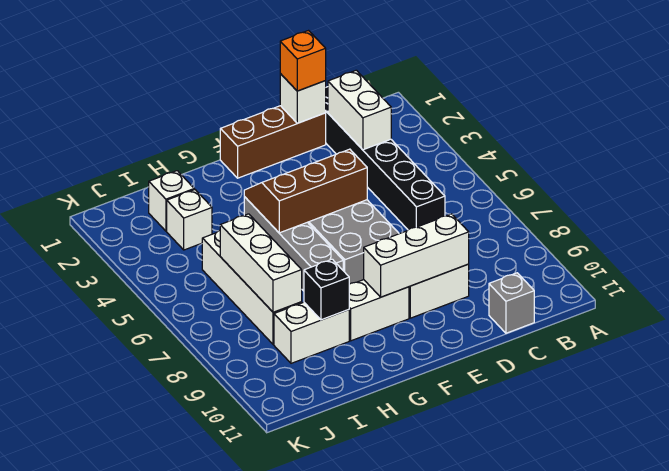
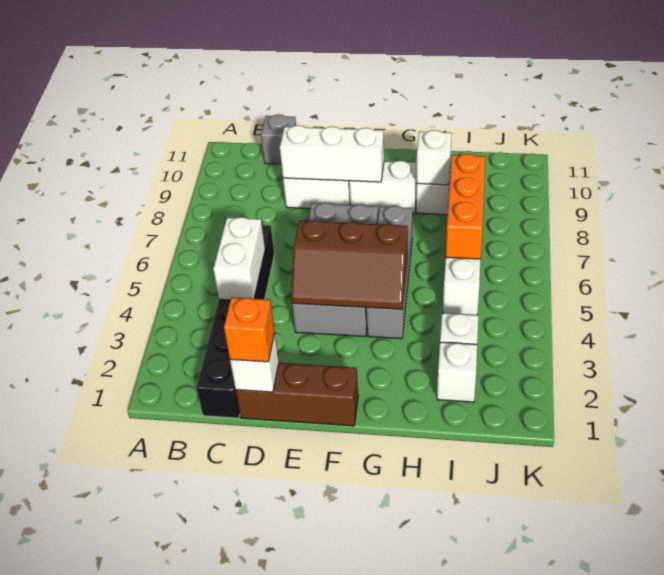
white 1x2 brick [328,70,391,150] -> white 1x2 brick moved to [213,217,265,300]
black 1x1 brick [304,259,349,320] -> white 1x1 brick [417,130,452,185]
white 1x3 brick [220,214,302,312] -> orange 1x3 brick [446,154,485,259]

